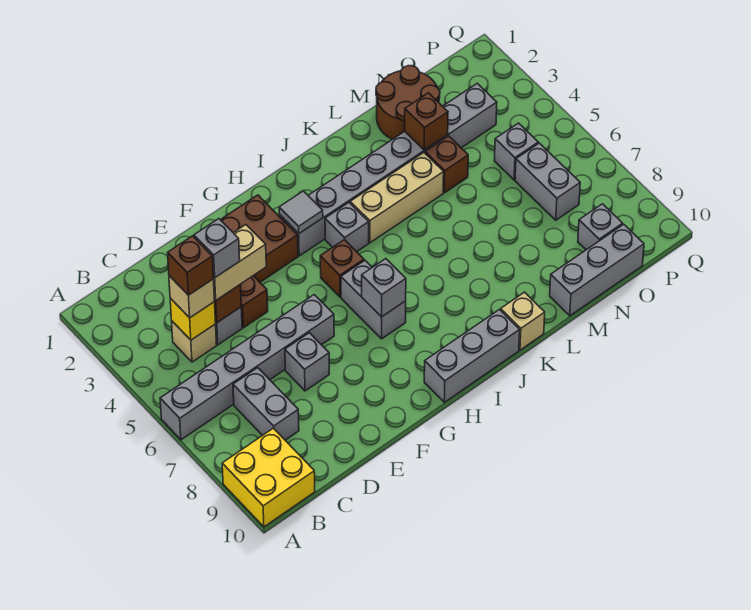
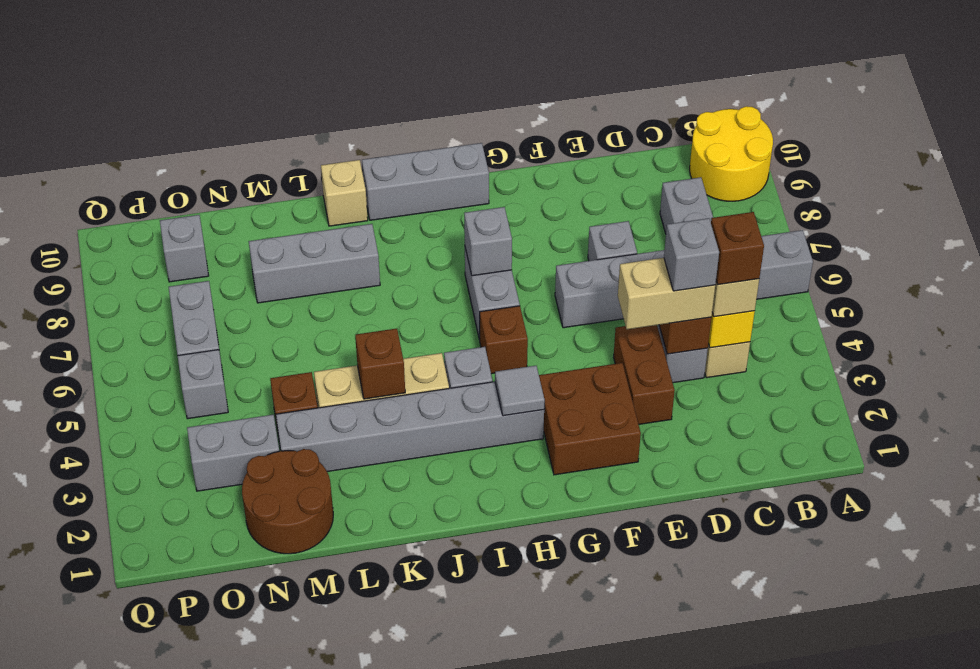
yellow 2x2 brick [222,428,315,527] -> yellow 2x2 round brick [690,106,773,201]
brown 1x1 brick [405,93,448,150] -> brown 1x1 brick moved to [355,329,405,399]
grey 1x3 brick [550,224,644,316] -> grey 1x3 brick moved to [249,224,380,303]

